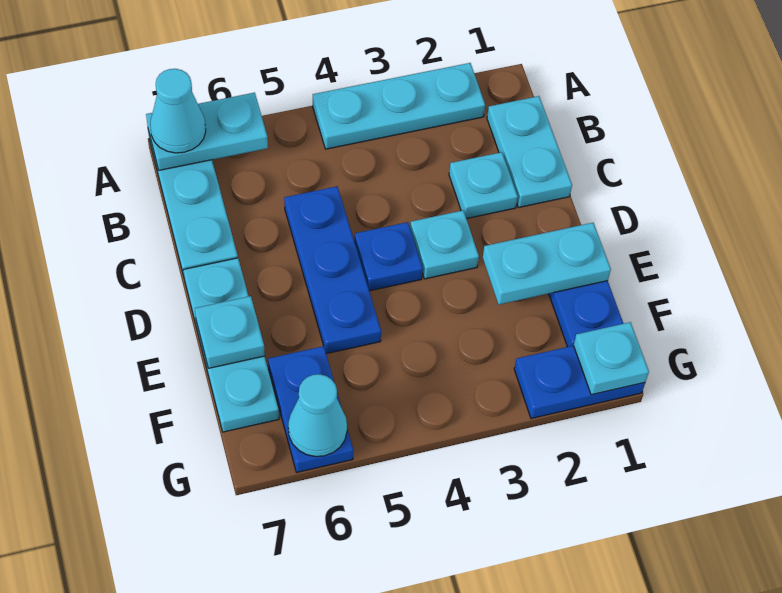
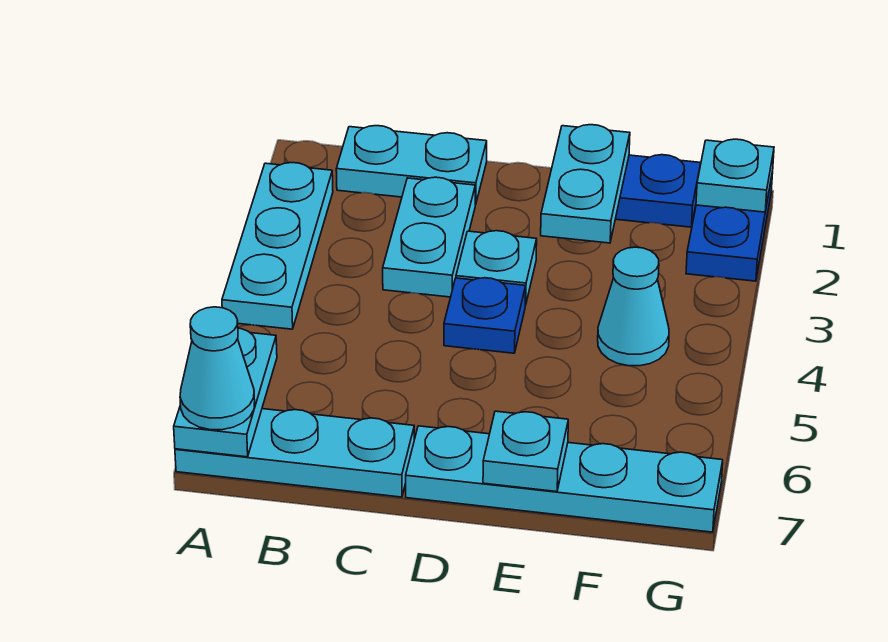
cyan 1x1 plate [449,152,518,219] -> cyan 1x2 plate [383,177,476,297]
blue 1x3 plate [284,186,381,354] -> none
cyan 1x3 plate [183,258,279,432] -> cyan 1x4 plate [406,426,723,532]
blue 1x2 plate [268,346,353,473] -> none
cyan 1x1 cone [288,374,347,457] -> cyan 1x1 cone moved to [598,247,669,366]

